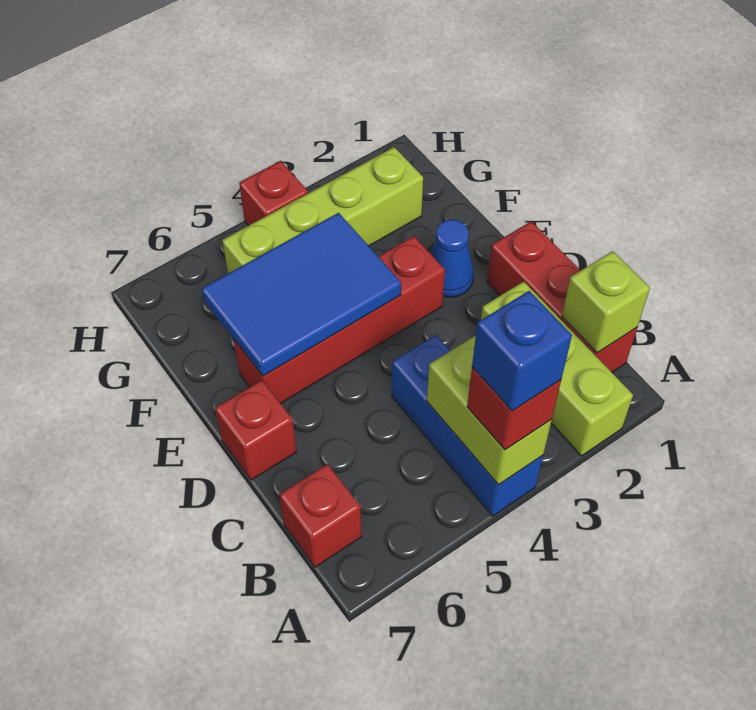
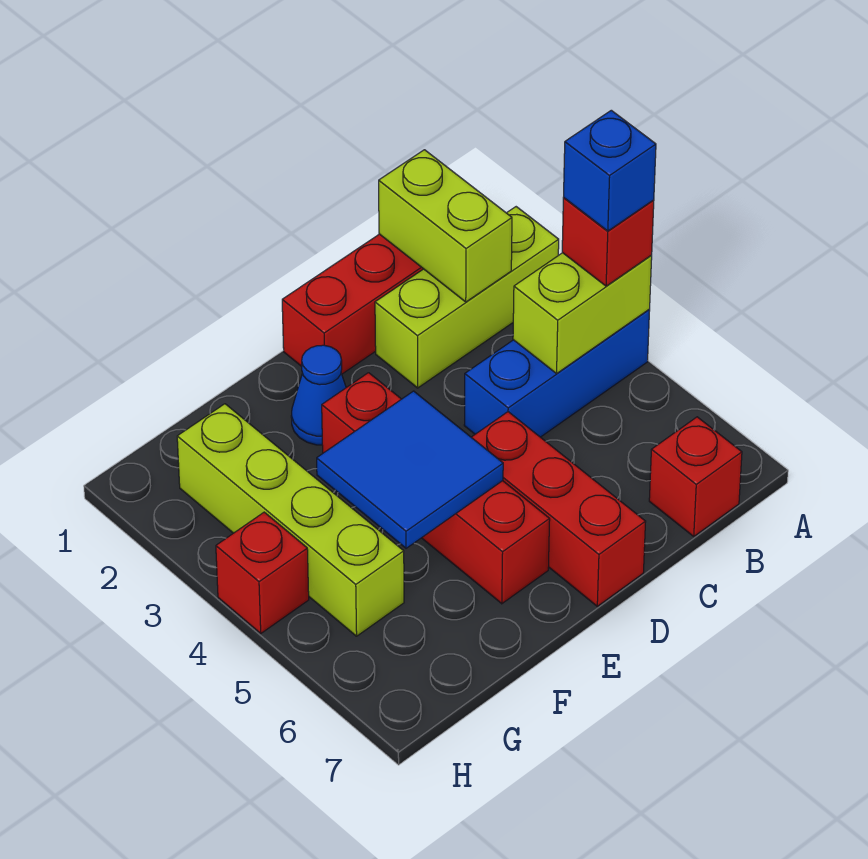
lime 1x1 brick [562,251,650,353] -> lime 1x2 brick [379,150,512,302]
red 1x1 brick [215,380,296,480] -> red 1x3 brick [471,412,646,606]
blue 2x3 tile [201,213,401,376] -> blue 2x2 tile [317,391,503,548]

